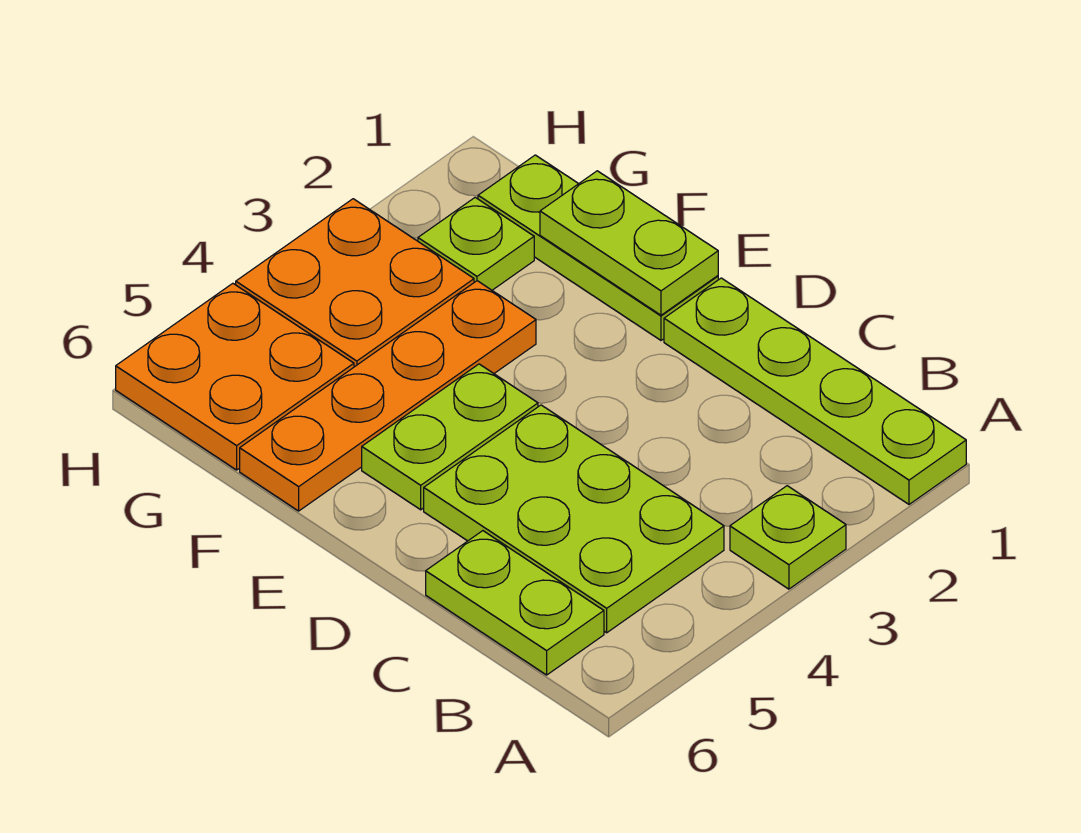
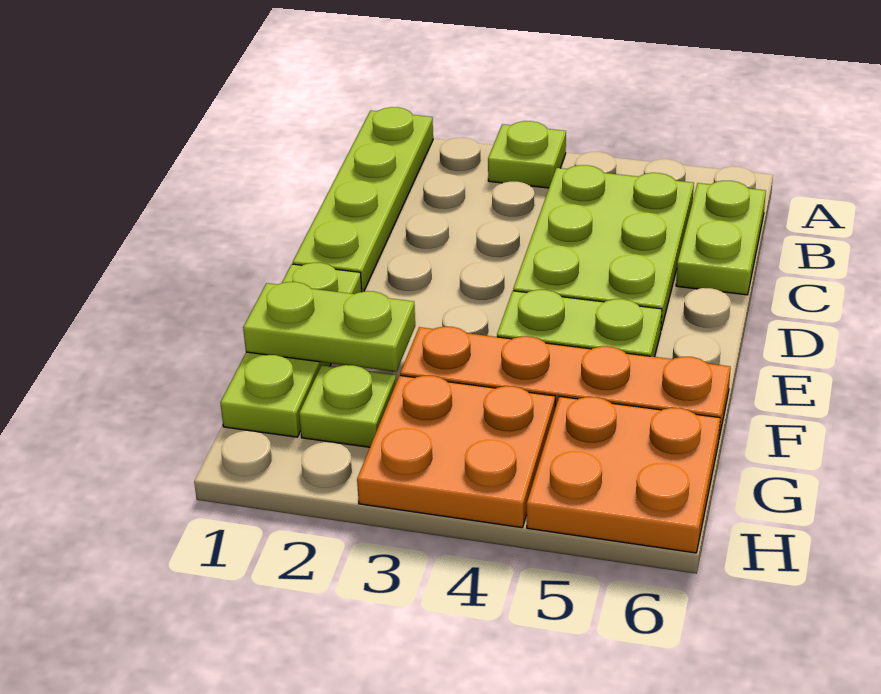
lime 1x2 plate [540,171,718,315] -> lime 1x2 plate turned to [243,282,415,372]

